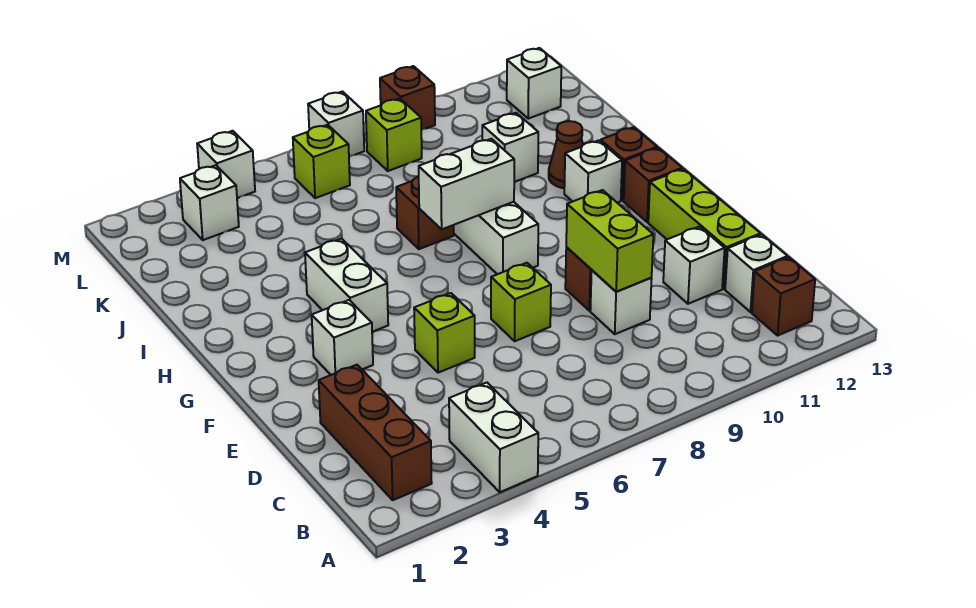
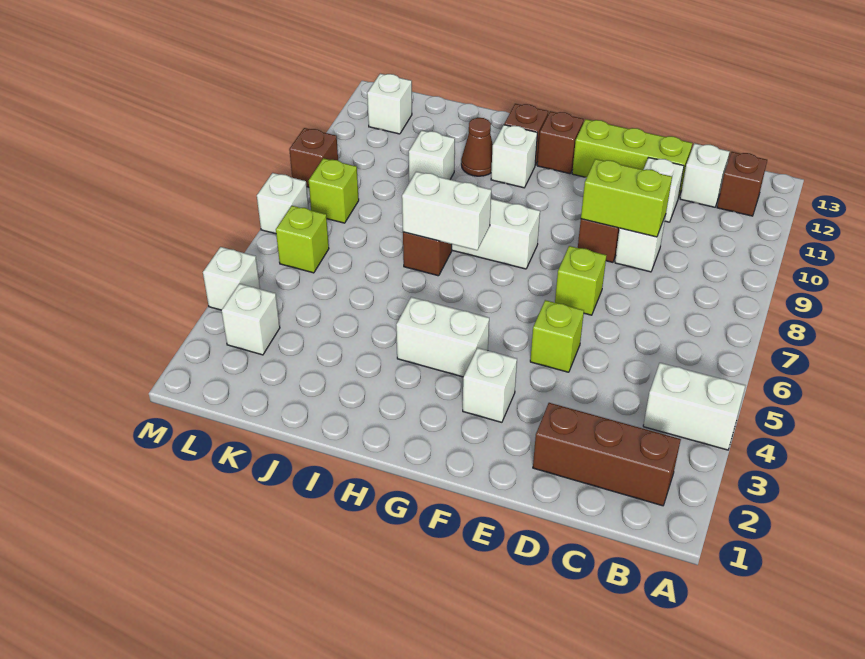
white 1x2 brick [419,139,514,229] -> white 1x2 brick turned to [402,172,491,250]

